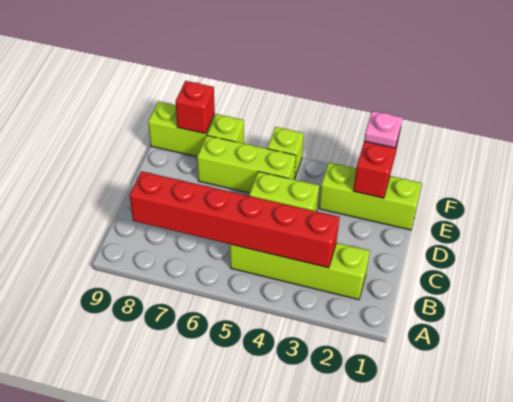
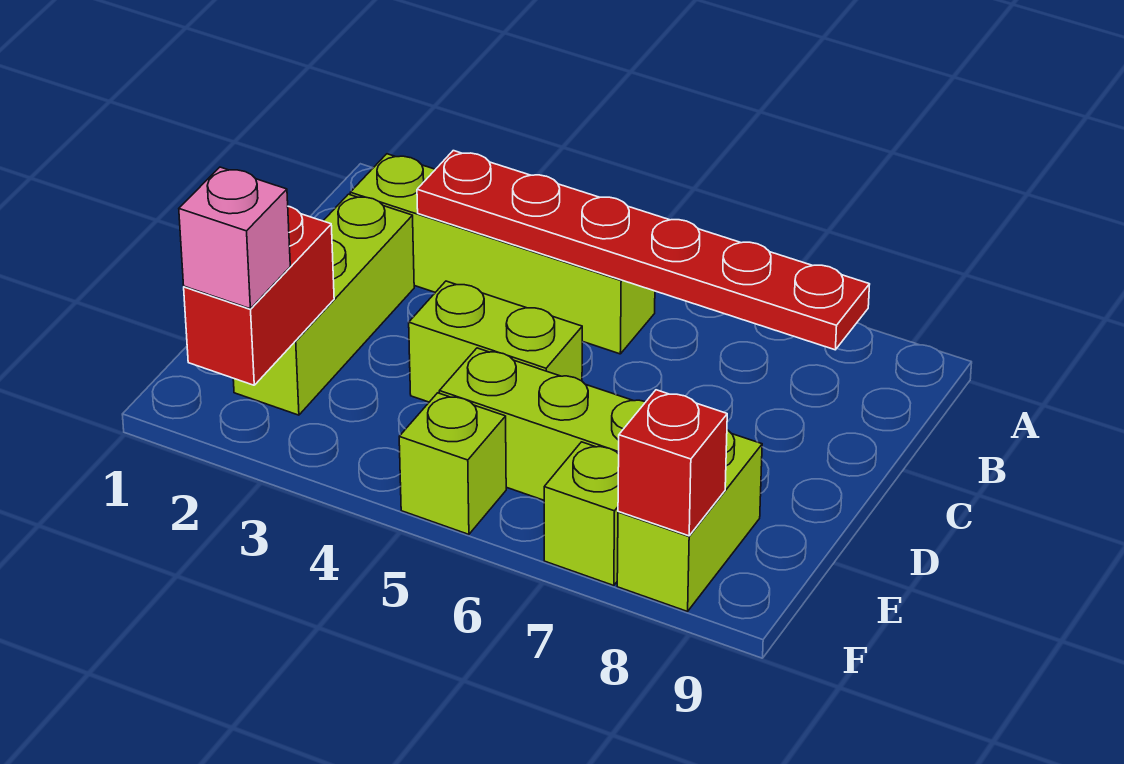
red 1x6 brick [129,171,340,268] -> red 1x6 plate [417,151,870,350]
lime 1x3 brick [319,162,422,230] -> lime 1x3 brick turned to [233,194,414,415]
pink 1x1 plate [364,111,403,148] -> pink 1x1 brick [179,167,290,309]
lime 1x2 brick [148,102,215,157] -> lime 1x2 brick turned to [617,430,762,611]

